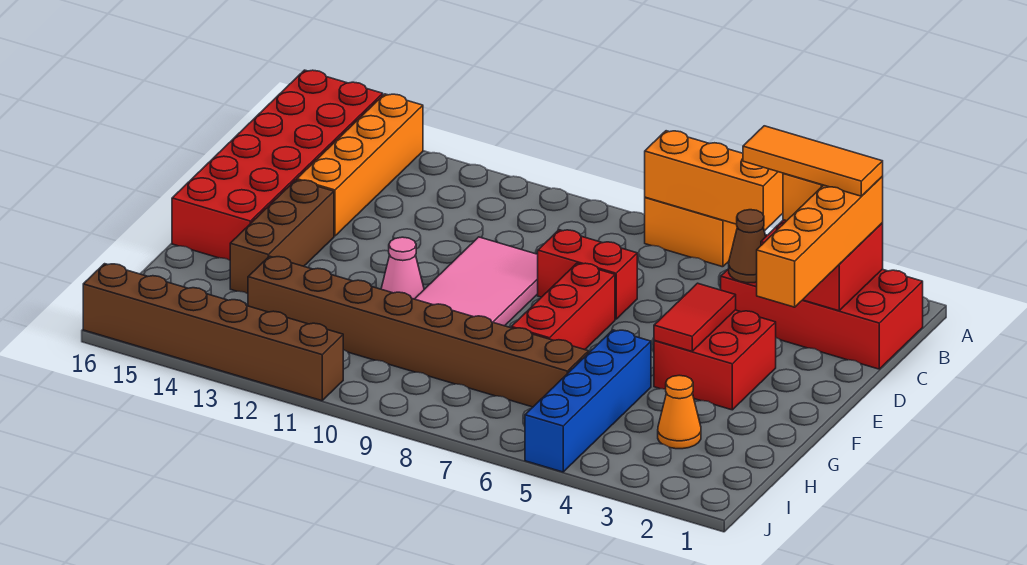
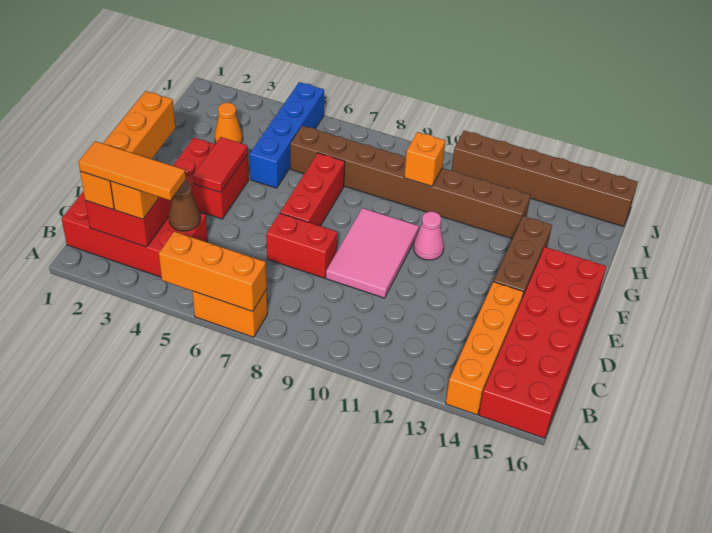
none -> orange 1x1 brick [404,132,445,186]

